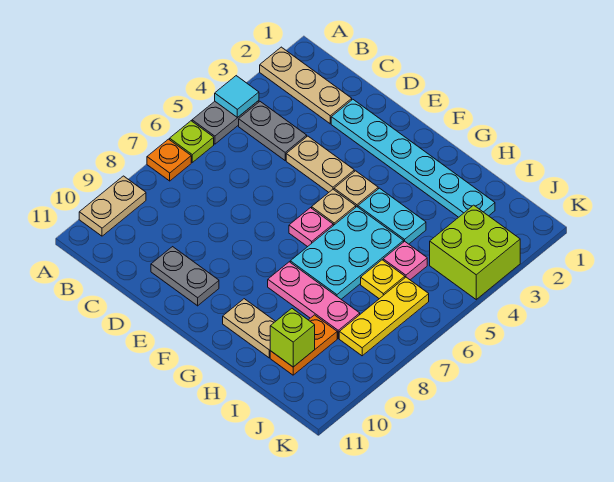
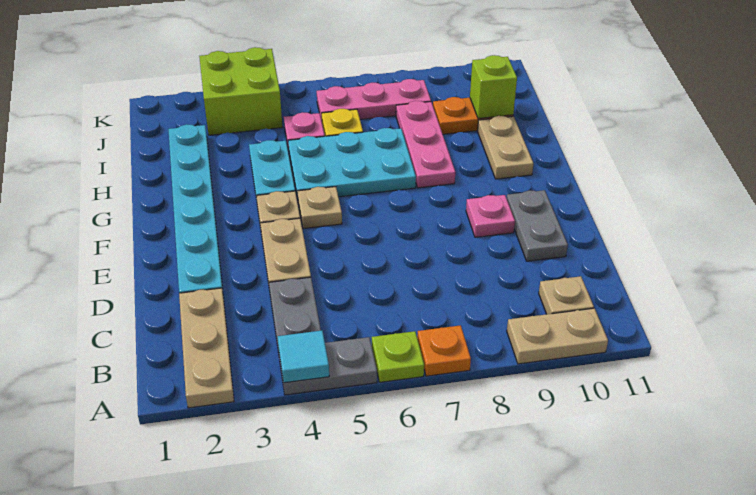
none -> tan 1x1 plate [539,276,594,314]
pink 1x1 plate [289,208,333,247] -> pink 1x1 plate moved to [466,195,515,237]
yellow 1x3 plate [339,277,429,356] -> pink 1x3 plate [317,79,431,121]

